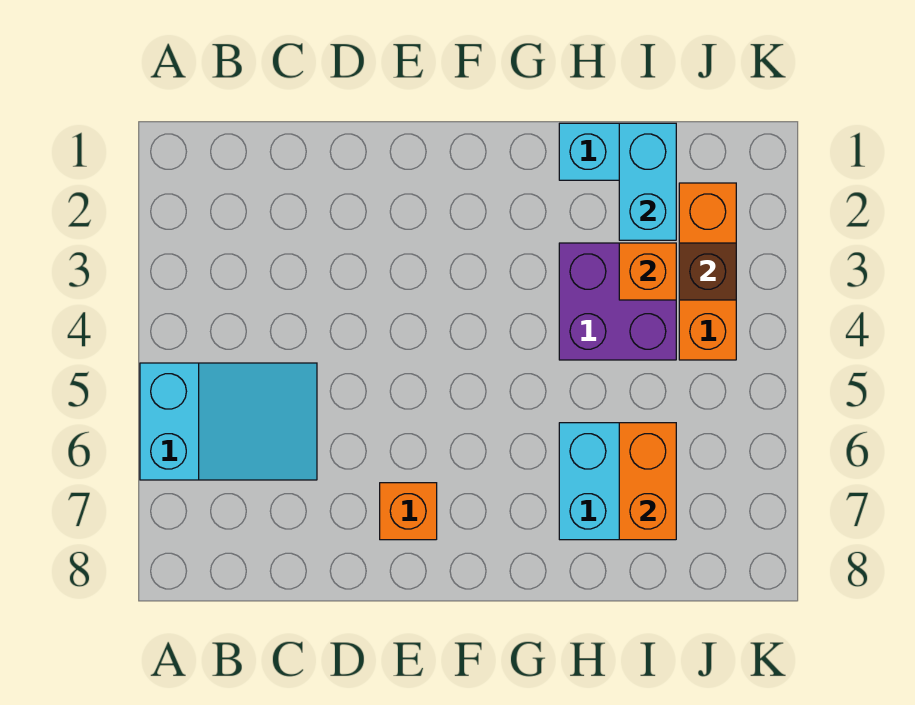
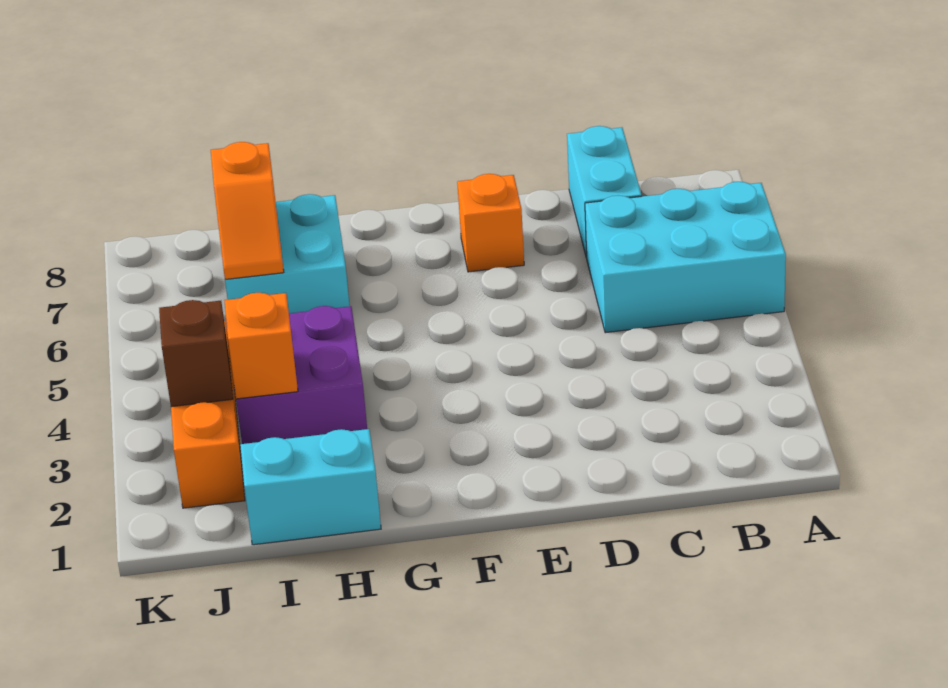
cyan 2x3 slope [140,363,317,480] -> cyan 2x3 brick [585,182,786,333]
cyan 1x2 brick [619,123,676,240] -> cyan 1x2 brick moved to [567,126,642,258]
orange 1x2 brick [619,423,676,540] -> orange 1x2 slope [211,142,284,279]

